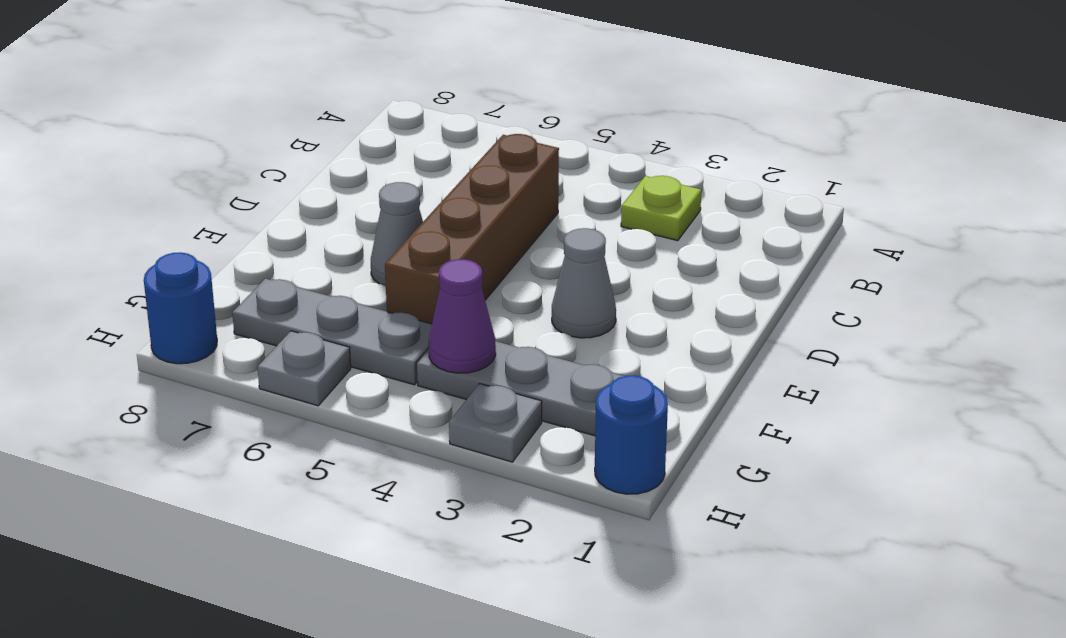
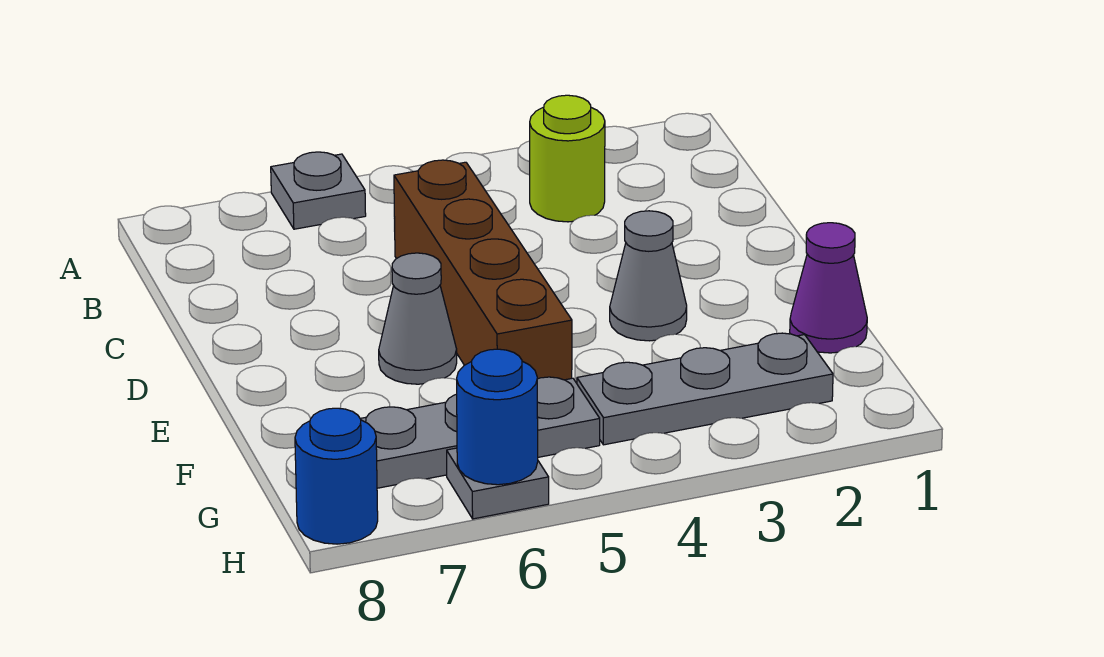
lime 1x1 plate [621,176,701,241] -> lime 1x1 round brick [530,95,605,222]
purple 1x1 cone [429,259,496,373] -> purple 1x1 cone moved to [790,223,867,353]
blue 1x1 round brick [595,375,668,494] -> blue 1x1 round brick moved to [457,349,538,485]
grey 1x1 plate [449,384,542,462] -> grey 1x1 plate moved to [271,152,366,229]

